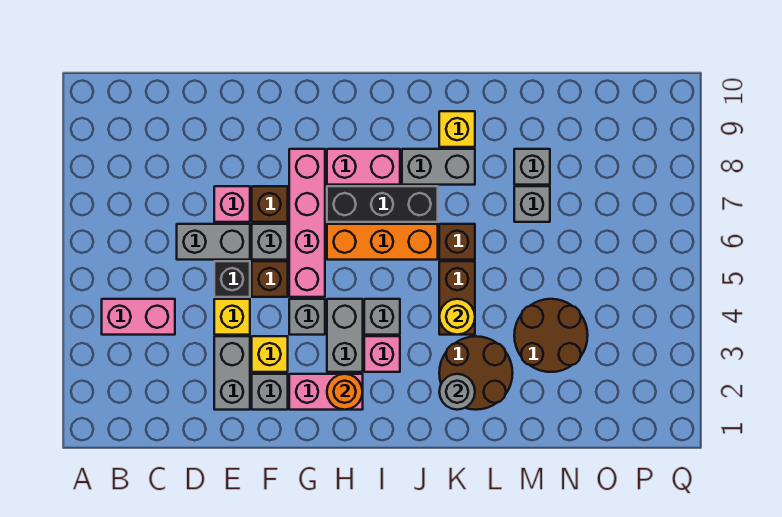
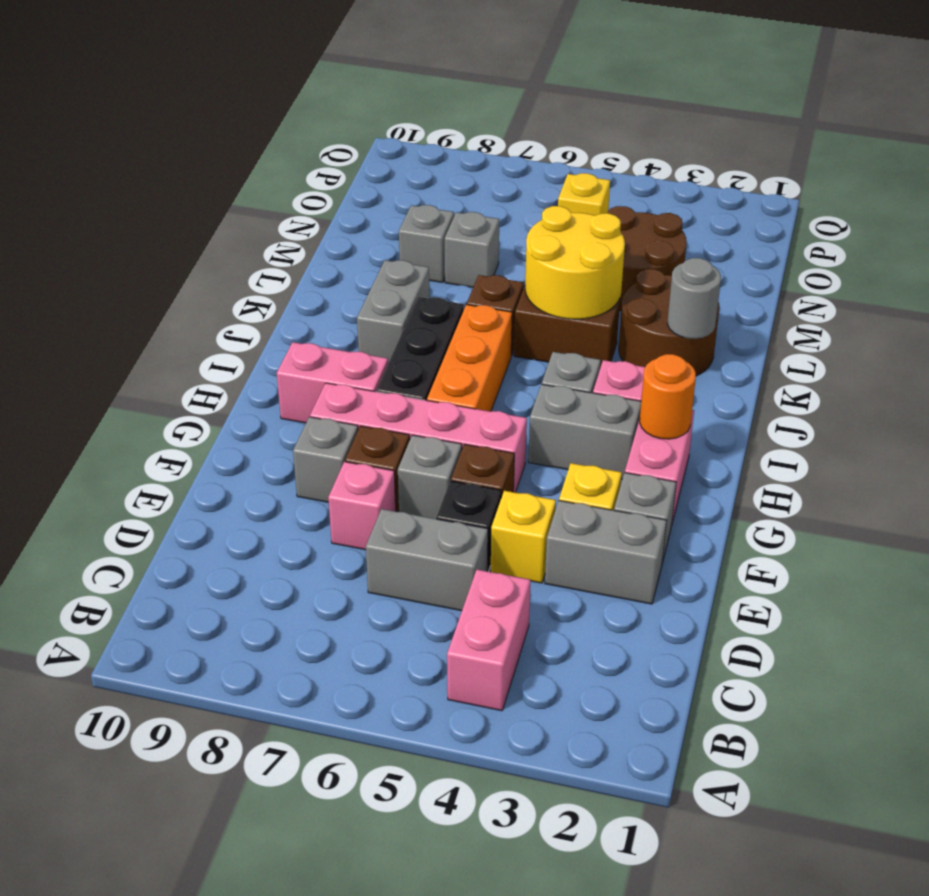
grey 1x2 brick [177,224,250,260] -> grey 1x2 brick turned to [366,509,488,611]
grey 1x1 brick [289,299,325,335] -> grey 1x1 brick moved to [293,417,358,502]
pink 1x2 brick [327,149,400,185] -> pink 1x2 brick turned to [277,342,388,423]
yellow 1x1 round brick [439,299,475,335] -> yellow 2x2 round brick [525,206,625,319]
yellow 1x1 brick [439,111,475,147] -> yellow 1x1 brick moved to [558,173,610,216]

